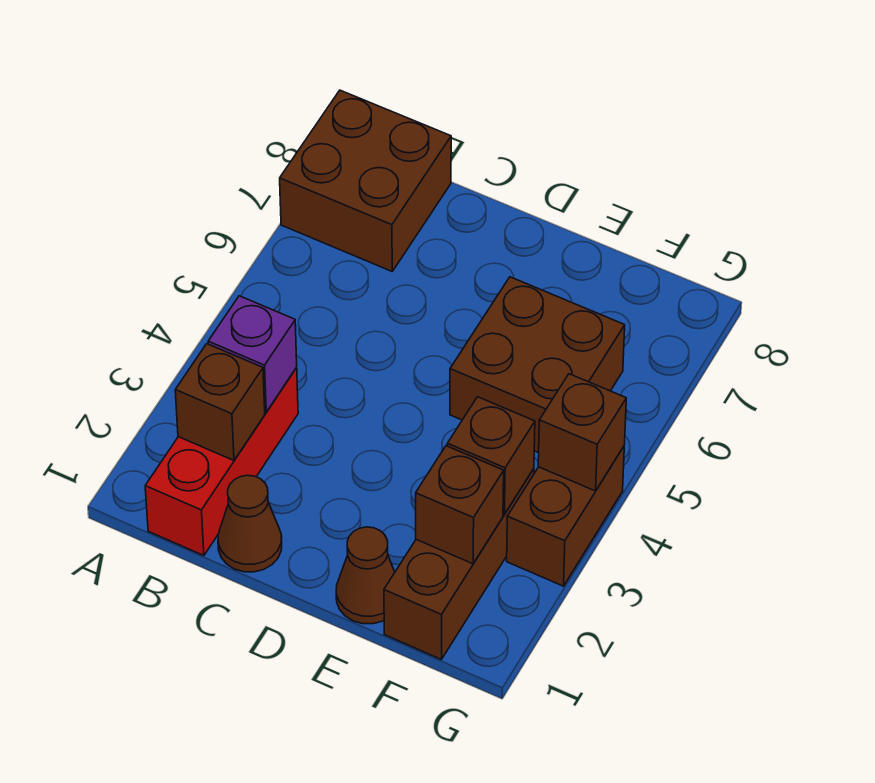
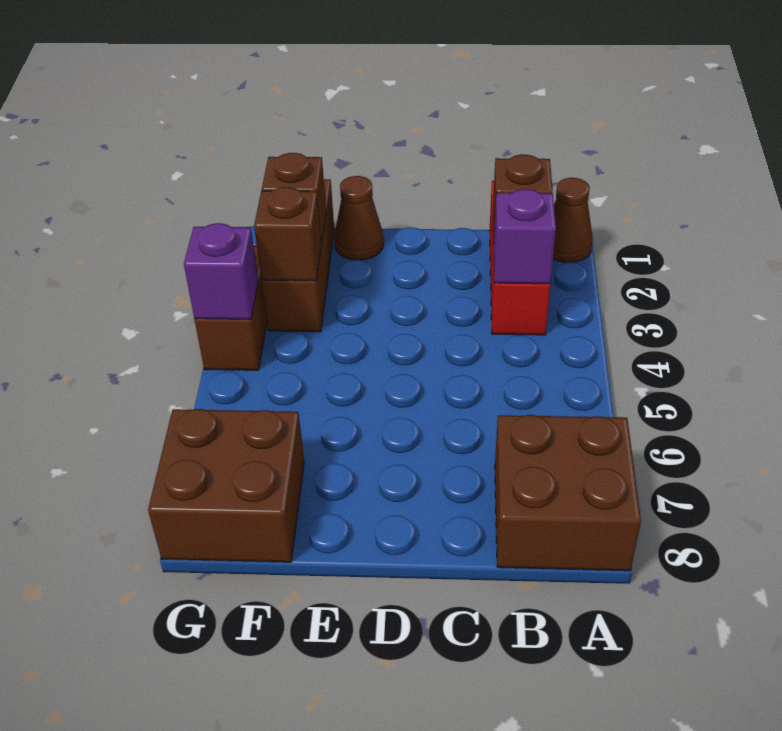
brown 1x1 cone [218,475,282,572] -> brown 1x1 cone moved to [553,178,593,262]
brown 2x2 brick [450,277,625,453] -> brown 2x2 brick moved to [148,409,304,562]
brown 1x1 brick [538,374,626,491] -> purple 1x1 brick [184,223,258,319]

